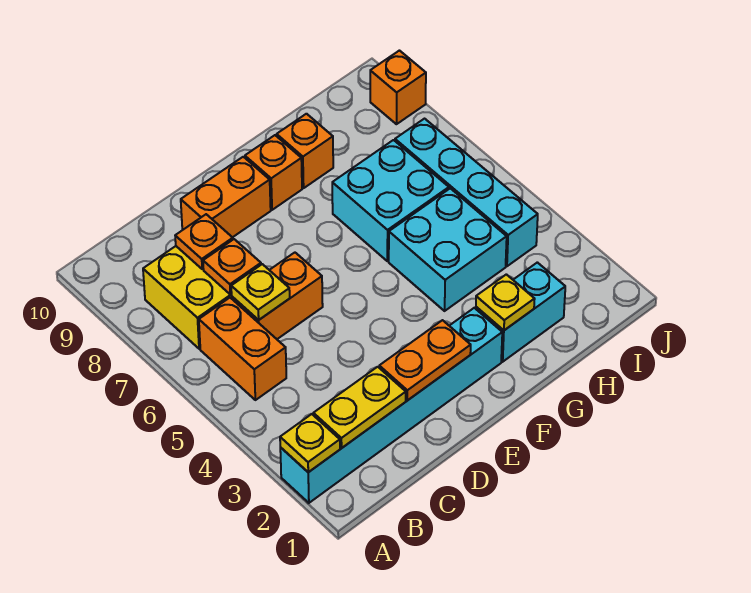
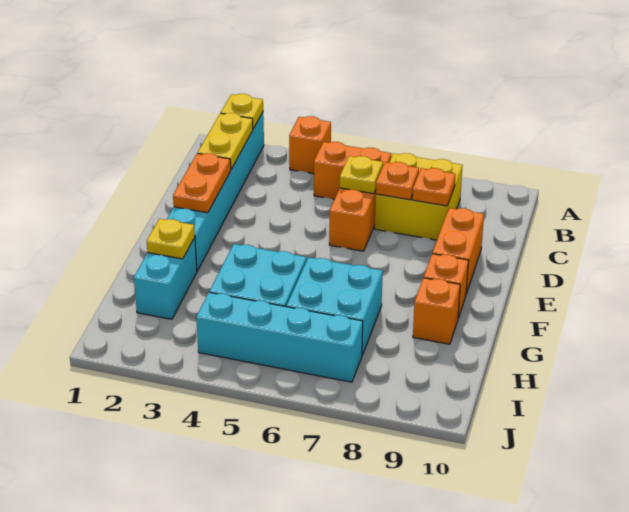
orange 1x1 brick [370,51,426,124] -> orange 1x1 brick moved to [289,116,331,174]

